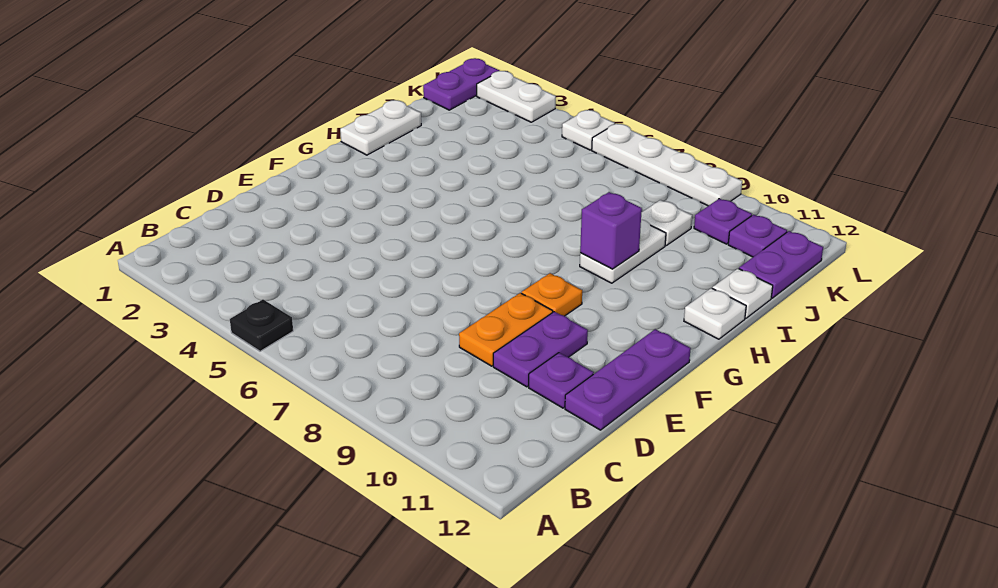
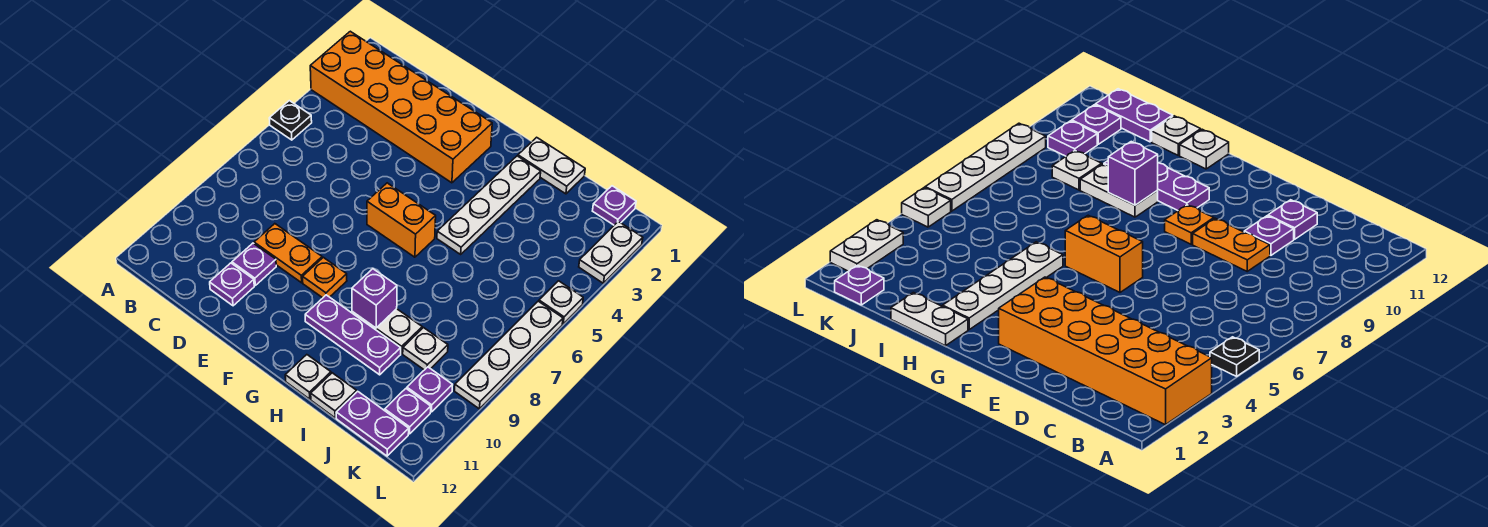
none -> orange 2x6 brick [310,31,492,183]
purple 1x2 plate [493,312,588,387] -> purple 1x1 plate [232,243,276,285]
purple 1x3 plate [565,329,691,430] -> purple 1x3 plate moved to [305,295,401,375]
none -> orange 1x2 brick [367,183,436,257]
none -> white 1x4 plate [437,156,541,254]
purple 1x2 plate [423,58,499,110] -> purple 1x1 plate [593,186,636,225]

